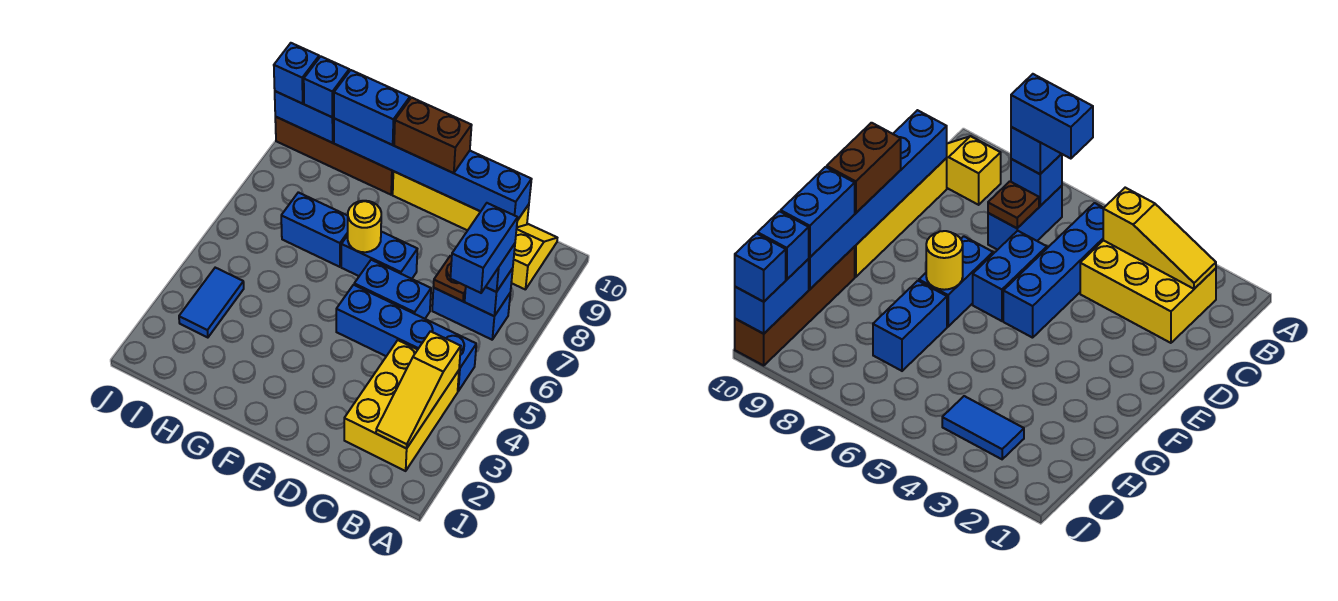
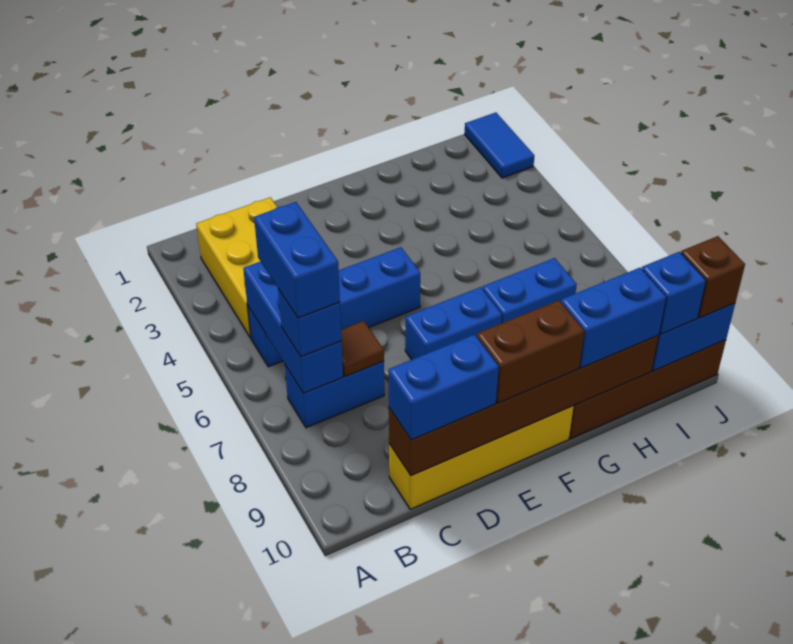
yellow 1x3 slope [376,331,461,449] -> none
blue 1x1 brick [465,269,513,316] -> blue 1x3 brick [243,261,343,393]
yellow 1x2 slope [511,224,557,290] -> none
brown 1x1 plate [433,256,466,301] -> brown 1x1 tile [341,321,384,377]
blue 1x6 brick [334,118,532,221] -> brown 1x6 brick [389,336,659,476]
blue 1x2 brick [354,260,431,319] -> blue 1x2 brick moved to [389,335,499,440]
yellow 1x1 round brick [348,201,381,252] -> none
blue 1x2 tile [179,268,244,338] -> blue 1x2 tile moved to [465,113,534,178]
blue 1x1 brick [274,43,319,104] -> brown 1x1 brick [681,236,745,318]

